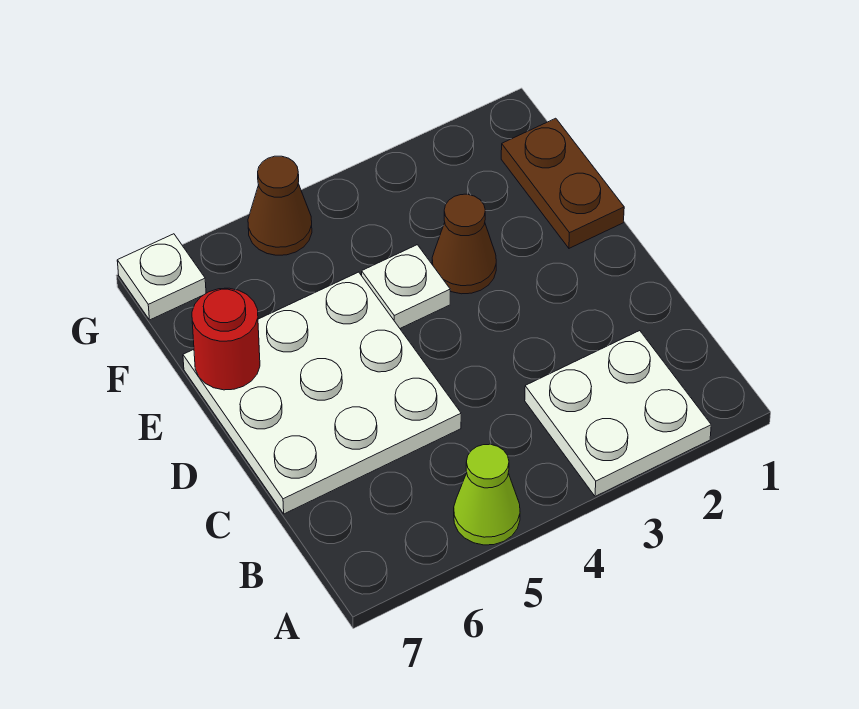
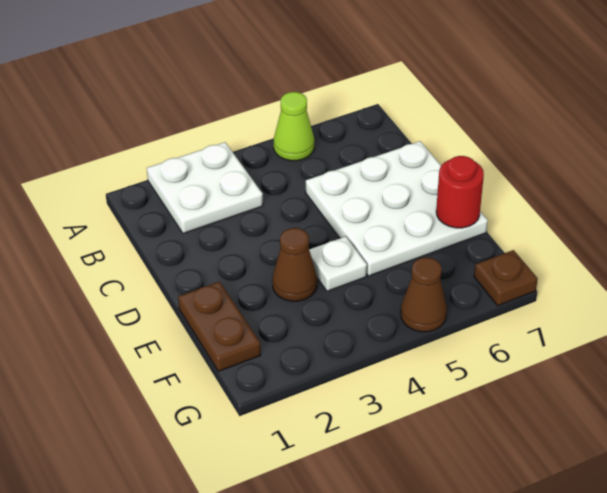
white 1x1 plate [117,234,206,320] -> brown 1x1 plate [474,250,538,306]

